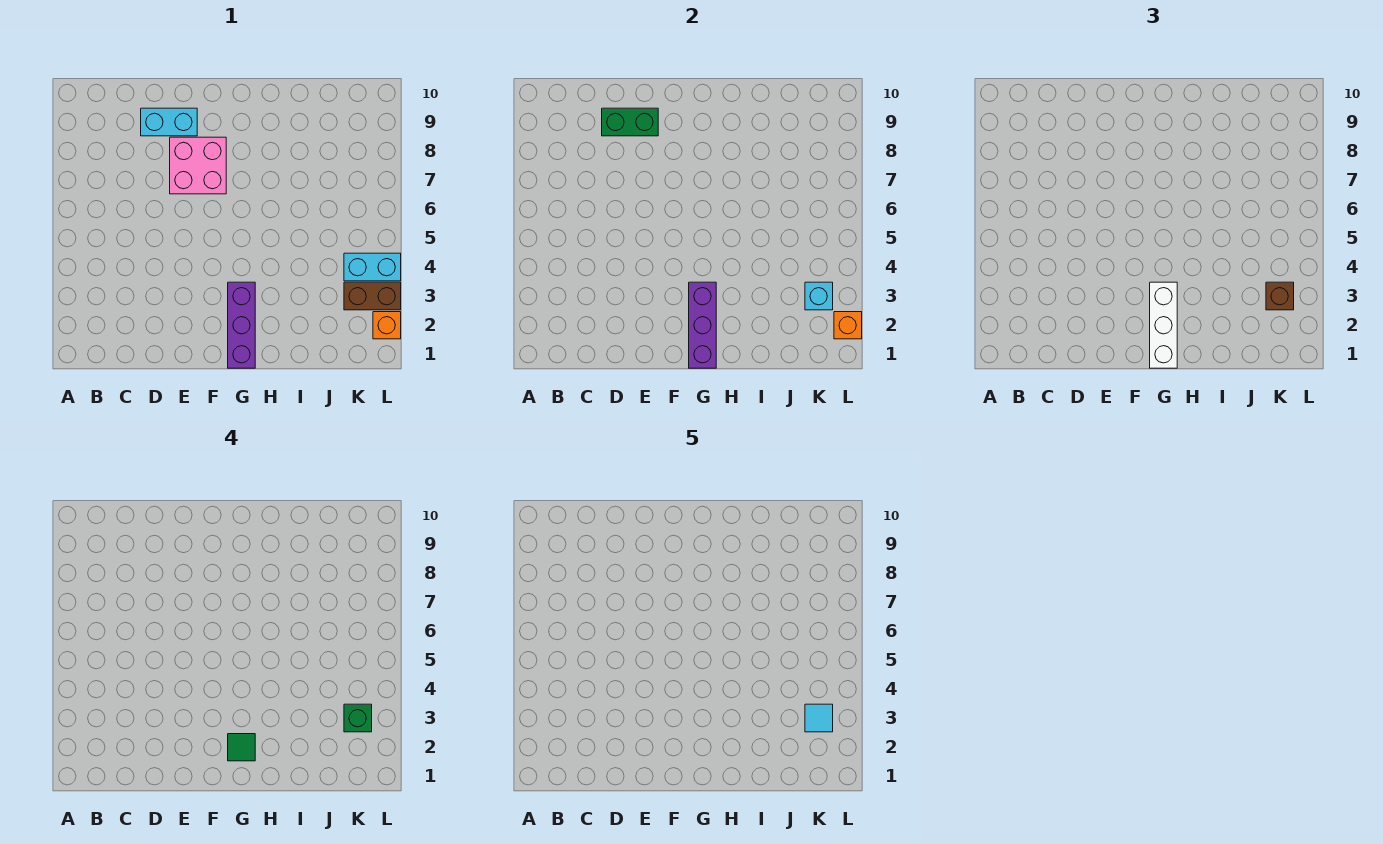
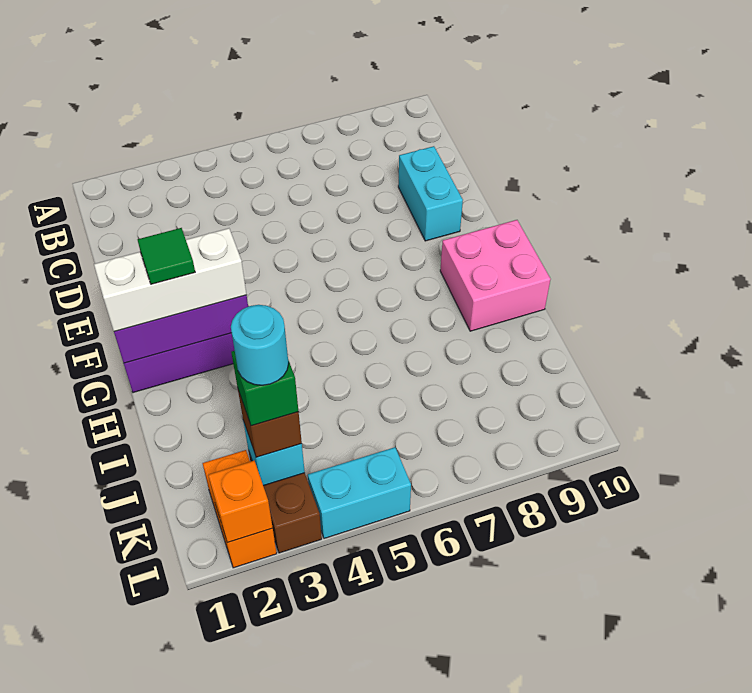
green 1x2 brick [602,108,658,136] -> none
pink 2x2 brick [170,137,226,194] -> pink 2x2 brick moved to [440,220,551,331]
cyan 1x1 tile [805,704,833,732] -> cyan 1x1 round brick [231,305,289,385]
cyan 1x2 brick [344,253,401,281] -> cyan 1x2 brick turned to [308,447,411,538]
orange 1x1 brick [373,312,401,339] -> orange 1x2 brick [203,450,277,568]

